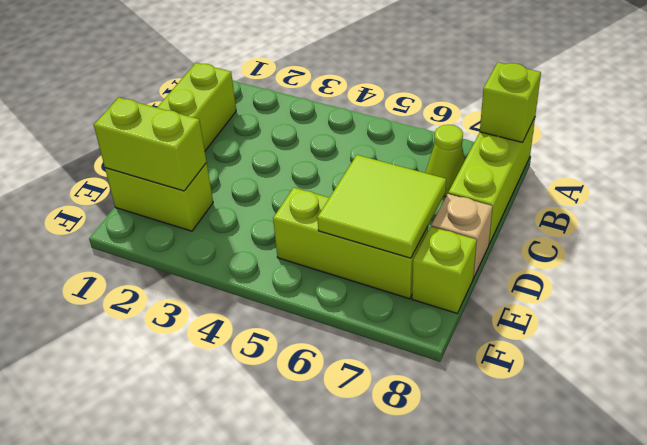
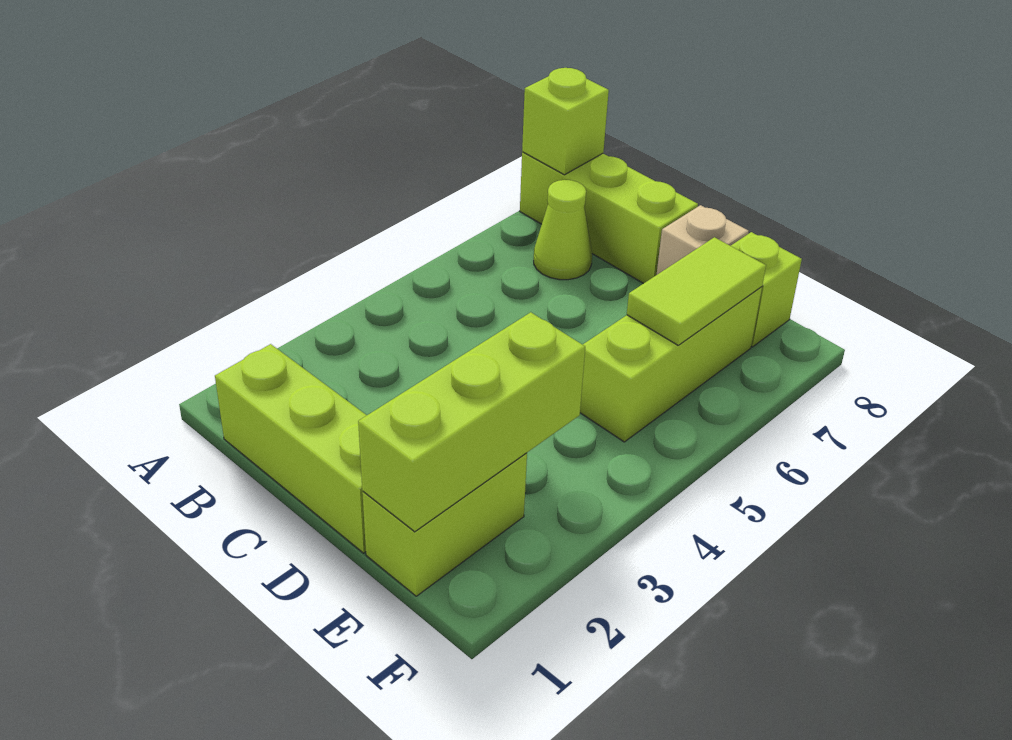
lime 2x2 tile [317,155,446,258] -> lime 1x2 tile [627,237,766,345]
lime 1x2 brick [94,97,206,191] -> lime 1x3 brick [358,312,585,532]

